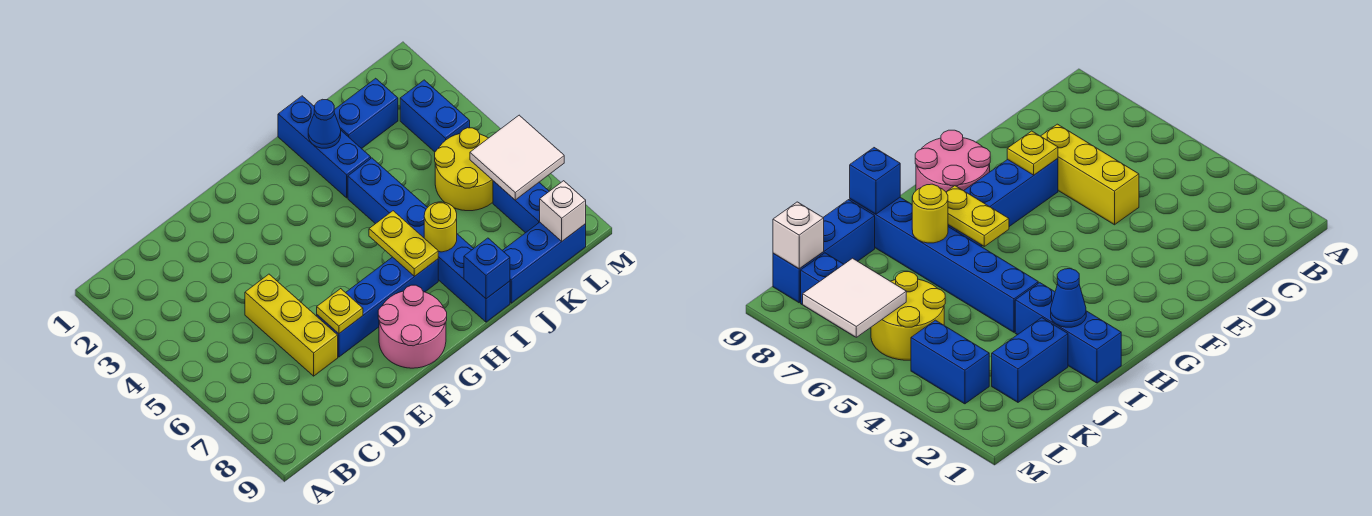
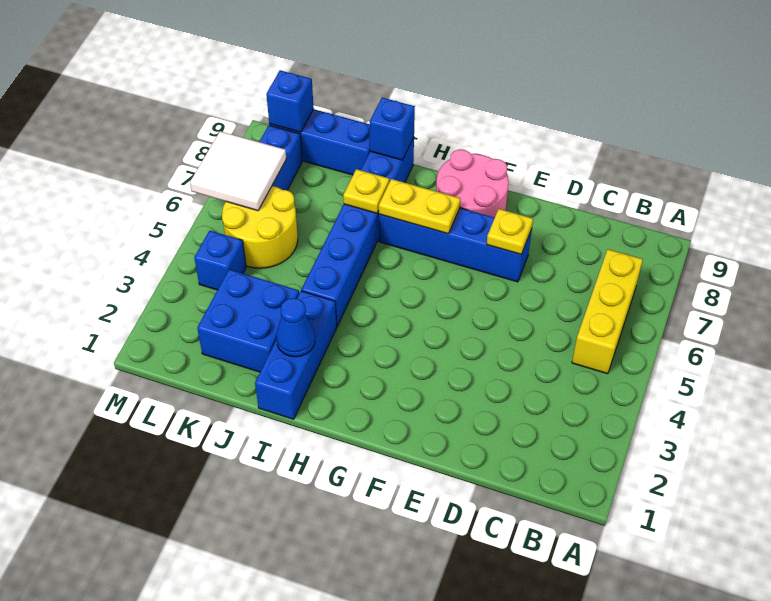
yellow 1x3 brick [245,274,338,376] -> yellow 1x3 brick moved to [572,249,643,374]
yellow 1x2 plate [369,211,438,277] -> yellow 1x2 plate turned to [379,179,461,234]
yellow 1x1 round brick [424,202,457,252] -> yellow 1x1 plate [343,169,389,213]
blue 1x2 brick [334,78,398,149] -> blue 2x2 brick [197,270,299,372]
blue 1x2 brick [400,80,470,152] -> blue 1x1 brick [194,231,246,290]
white 1x1 brick [540,181,586,241] -> blue 1x1 brick [266,70,314,132]

